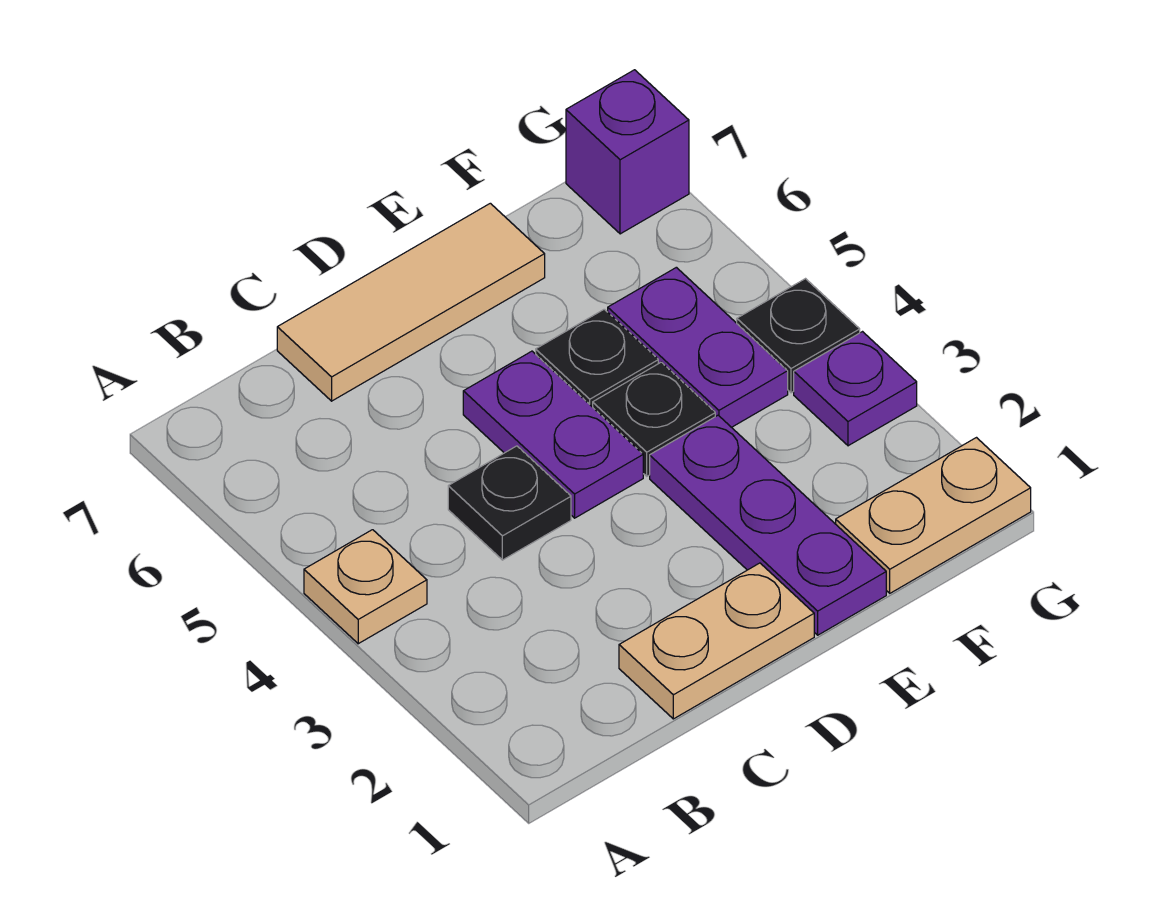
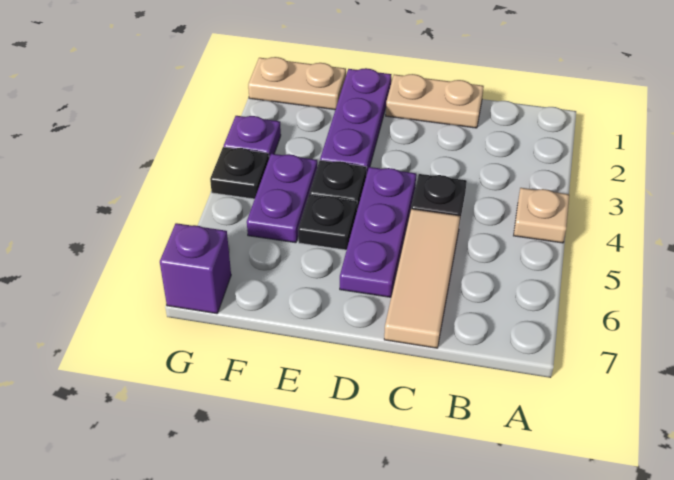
tan 1x3 tile [277,203,545,401] -> tan 1x3 tile turned to [384,209,460,348]
purple 1x2 plate [463,351,643,518] -> purple 1x3 plate [340,167,416,297]

